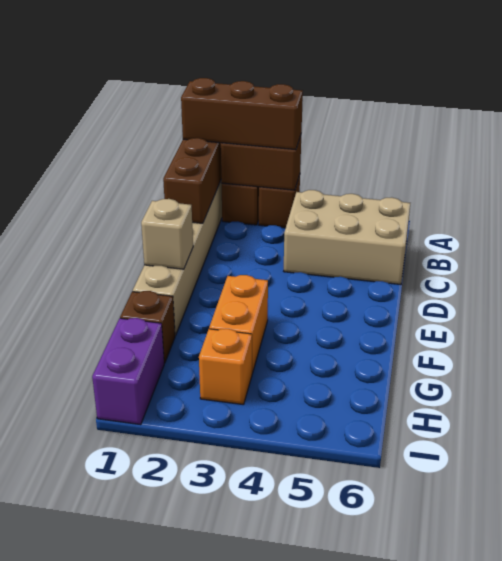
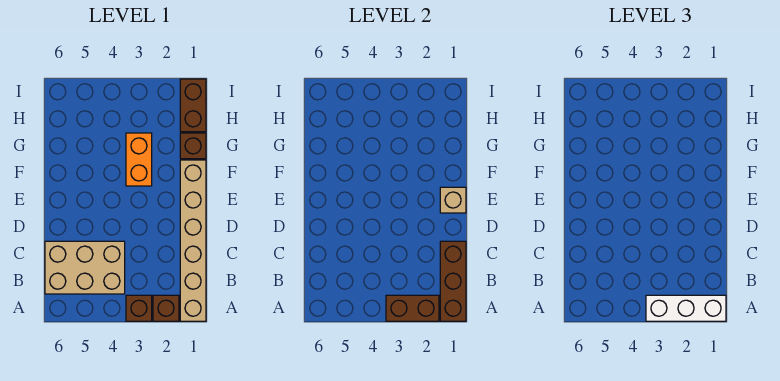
brown 1x3 brick [181,78,303,150] -> white 1x3 brick [646,295,726,321]
purple 1x2 brick [92,318,164,425] -> brown 1x2 brick [180,79,206,132]
orange 1x1 brick [199,329,252,405] -> none

